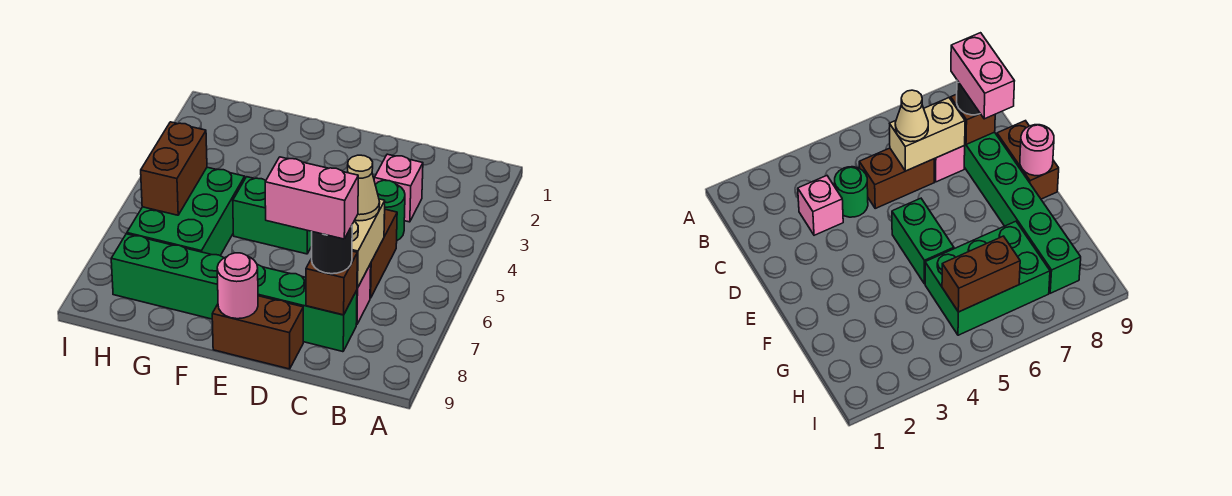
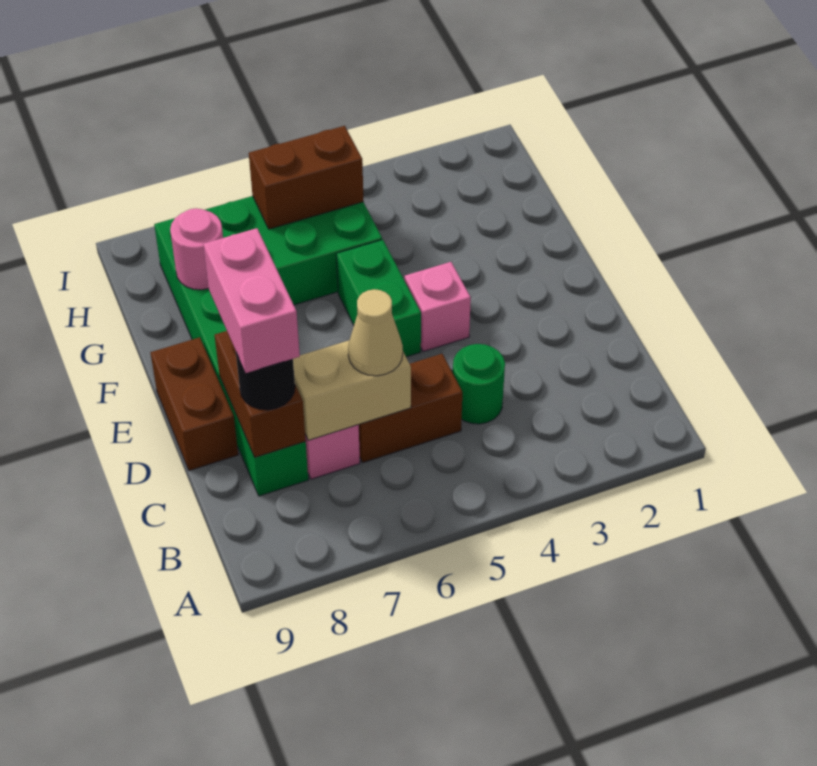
pink 1x1 brick [374,154,423,222] -> pink 1x1 brick moved to [405,262,471,352]
brown 1x1 brick [306,251,357,315] -> brown 1x2 brick [215,331,306,457]
pink 1x1 round brick [217,253,258,319] -> pink 1x1 round brick moved to [170,208,223,290]

